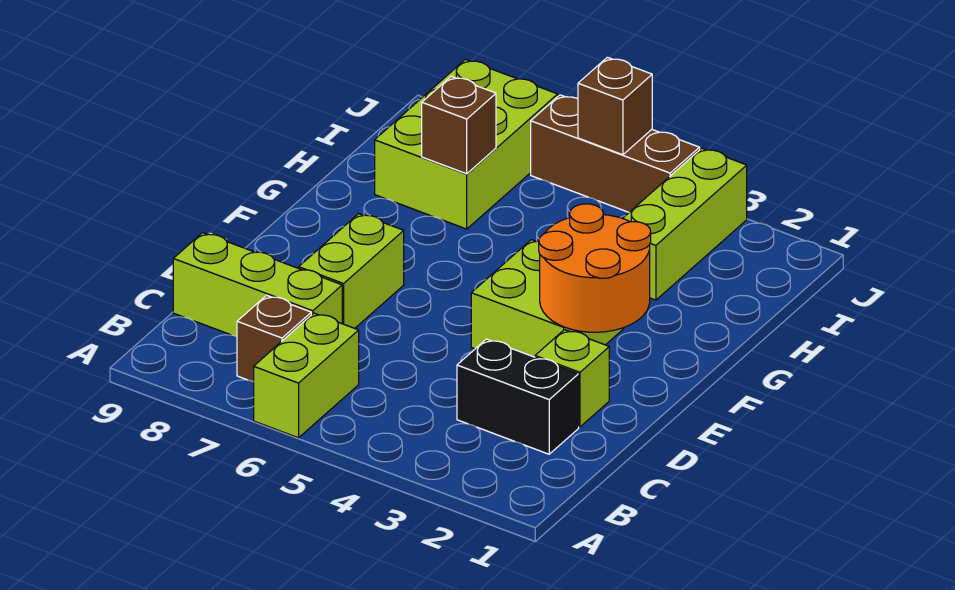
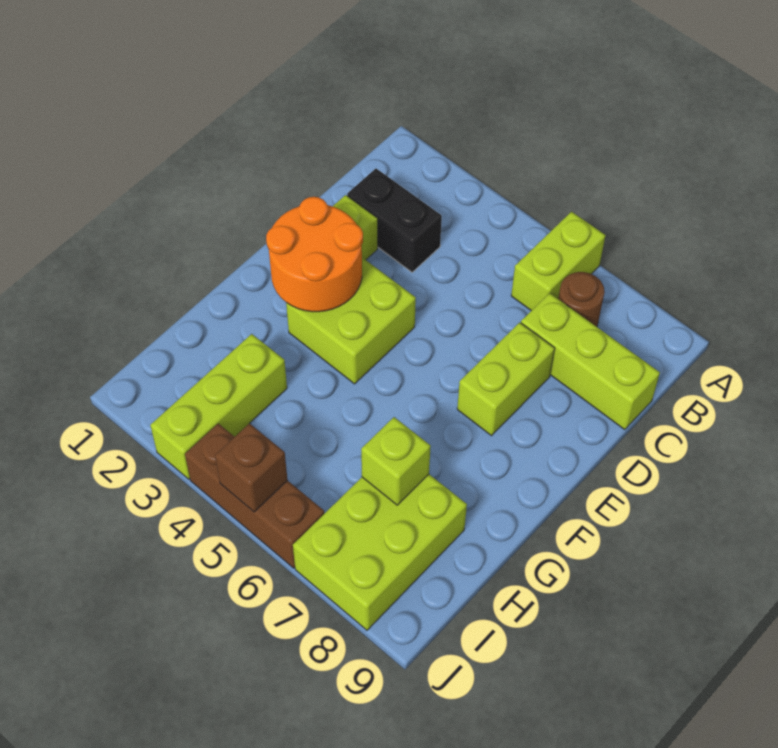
brown 1x1 brick [237,295,311,382] -> brown 1x1 round brick [558,272,605,327]
brown 1x1 brick [422,76,496,174] -> lime 1x1 brick [361,417,431,505]

